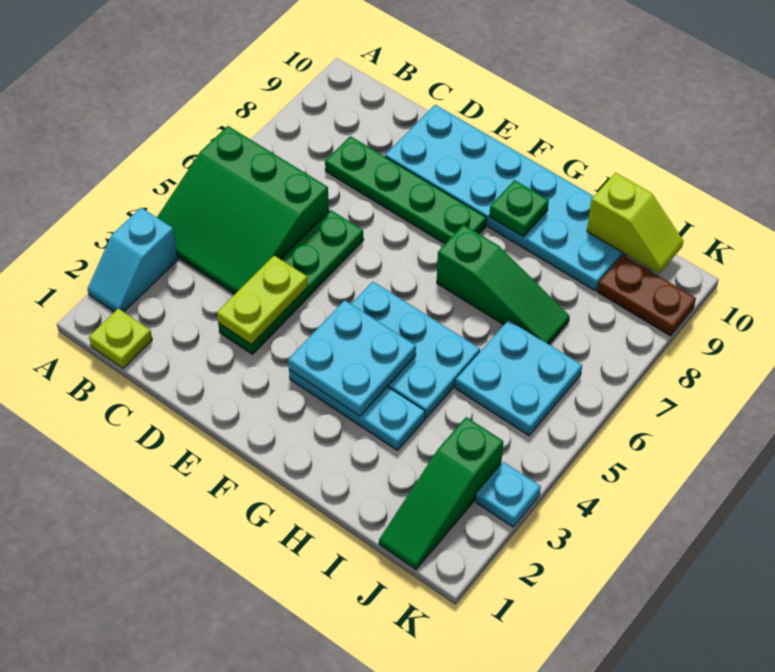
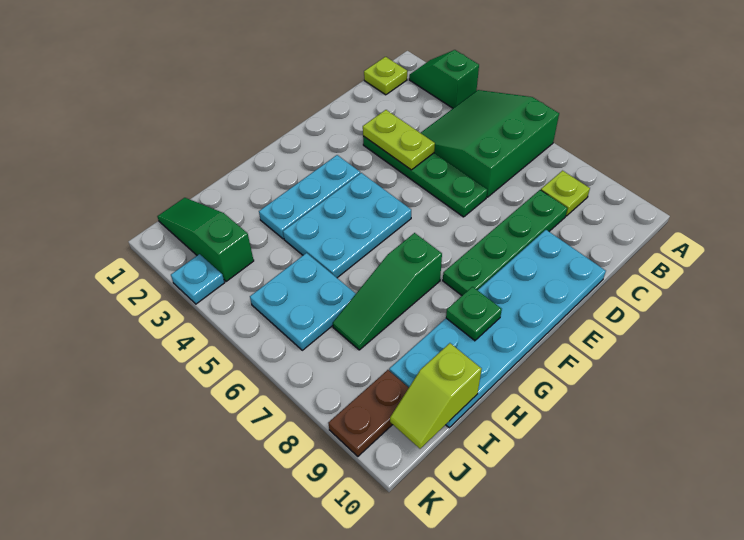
cyan 1x2 slope [87,208,178,312] -> green 1x2 slope [409,50,479,108]
none -> lime 1x1 plate [541,171,590,216]
cyan 2x2 plate [288,300,416,416] -> none

